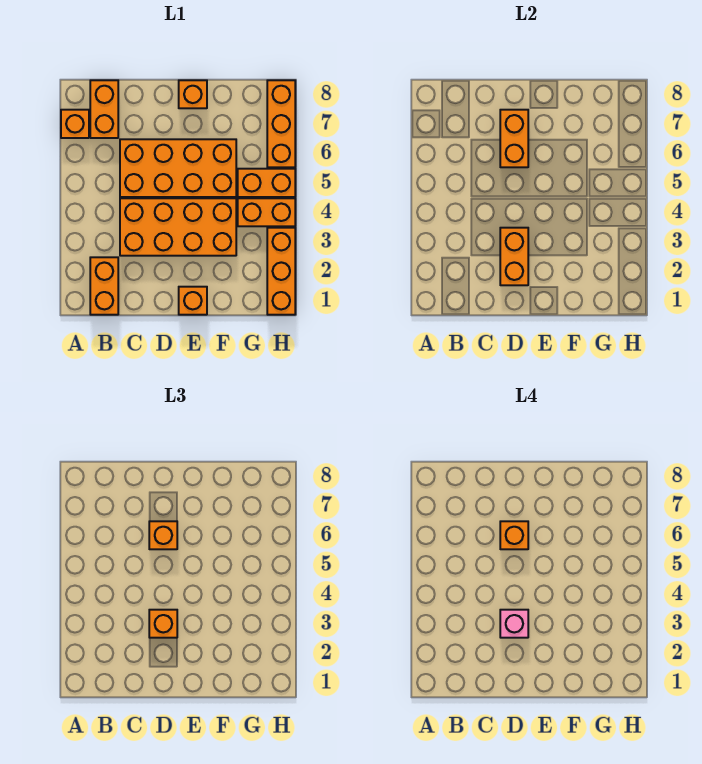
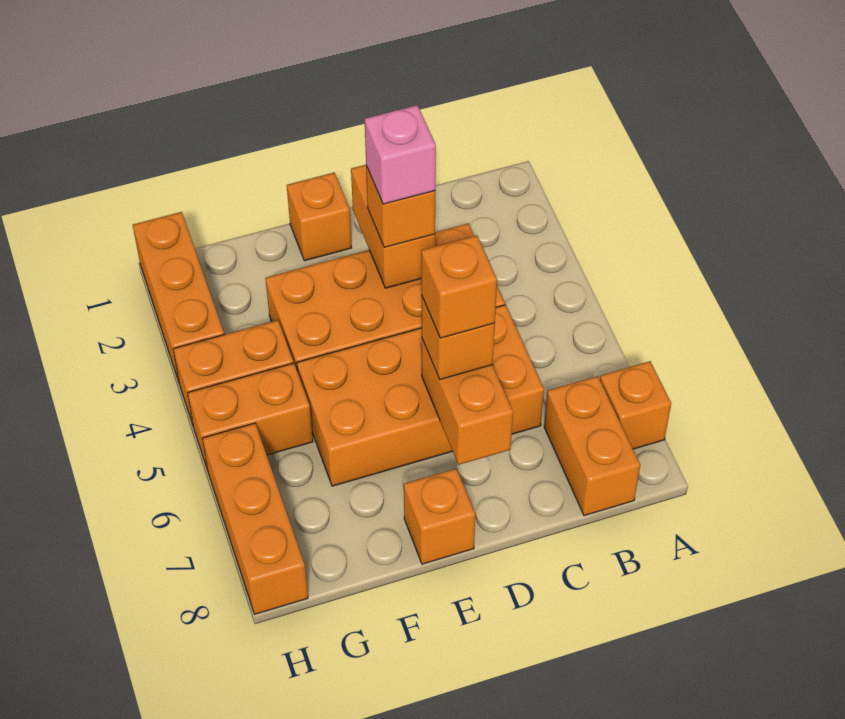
orange 1x2 brick [90,257,118,315] -> none

